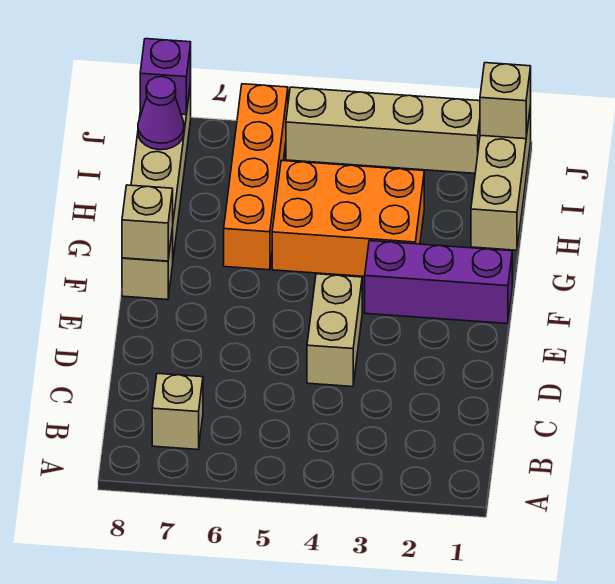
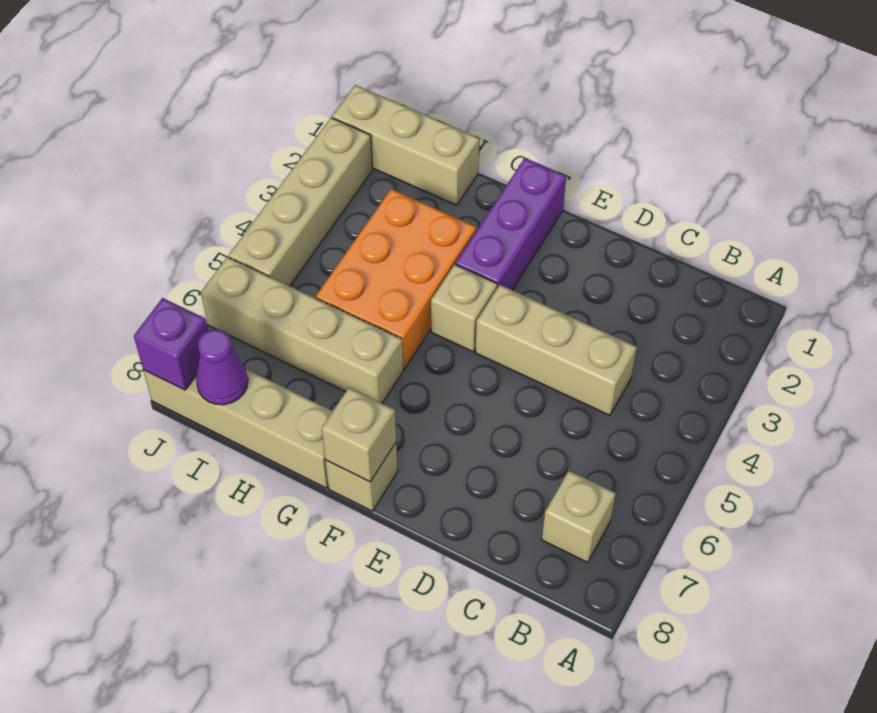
tan 1x2 brick [307,274,362,387] -> tan 1x3 brick [475,285,637,415]
orange 1x4 brick [224,84,288,270] -> tan 1x4 brick [201,257,403,403]
tan 1x1 brick [480,63,531,139] -> tan 1x1 brick moved to [431,264,497,352]

